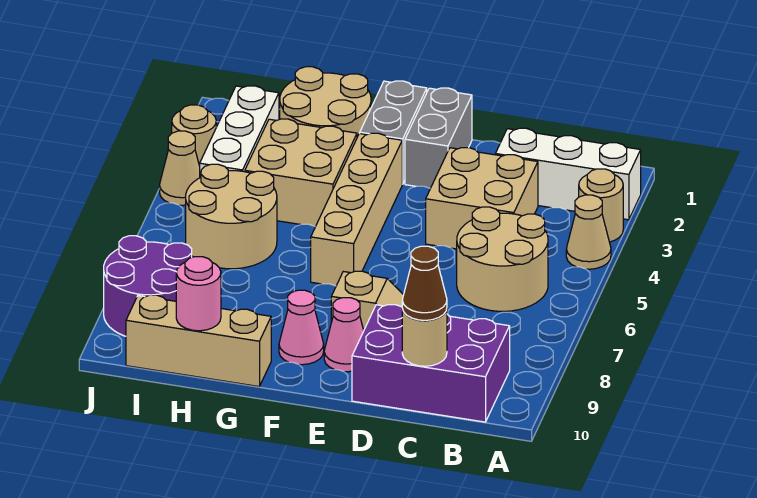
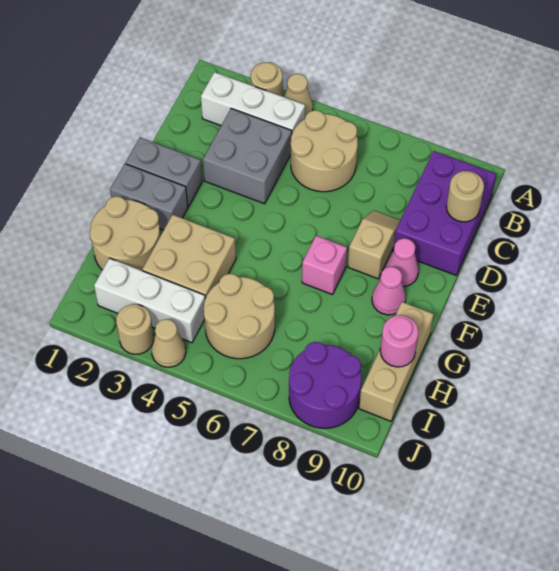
white 1x3 brick [495,128,641,220] -> white 1x3 brick turned to [201,72,305,132]
tan 2x2 brick [426,148,538,249] -> grey 2x2 brick [203,109,292,204]
brown 1x1 cone [402,246,447,320] -> none
tan 1x4 brick [311,133,402,286] -> none
none -> pink 1x1 brick [302,236,347,295]

